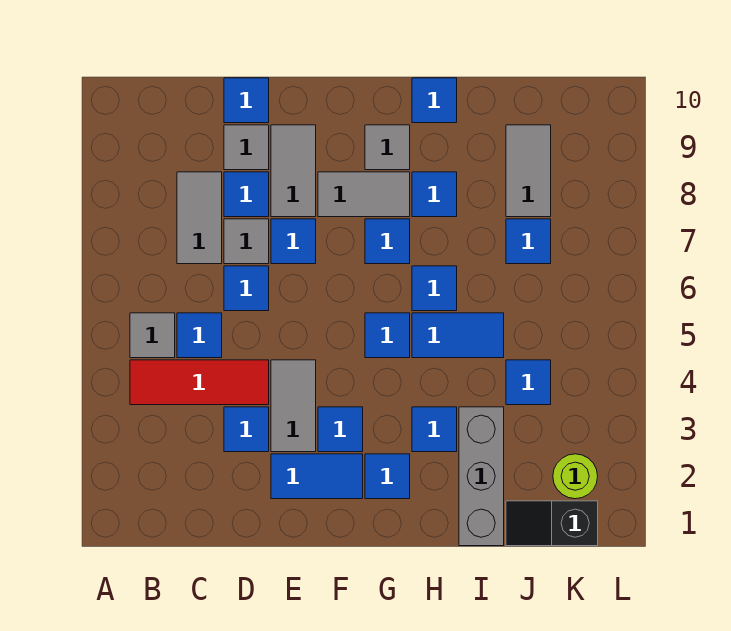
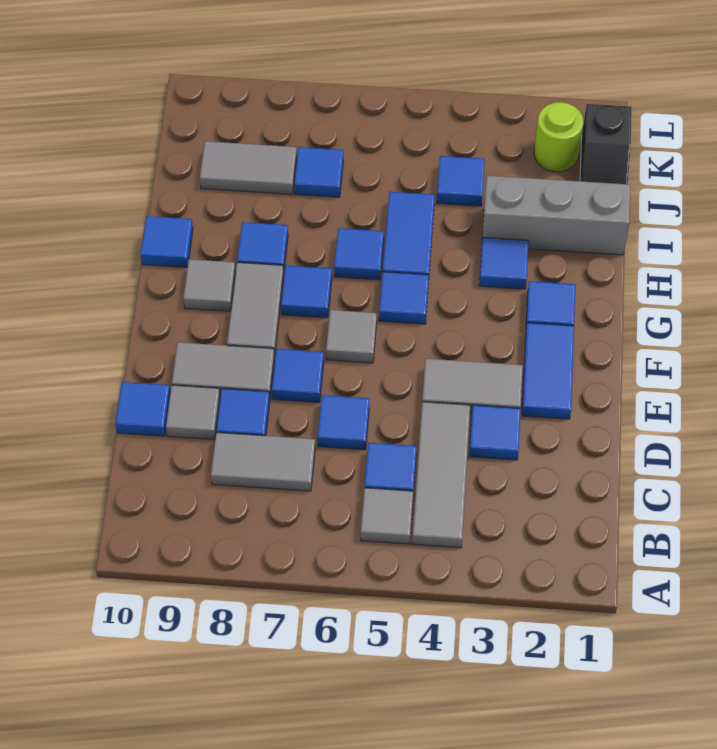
red 1x3 tile [130,360,269,405] -> grey 1x3 tile [412,402,470,548]
grey 1x1 tile [224,219,269,264] -> grey 1x1 tile moved to [326,310,377,363]
blue 1x1 tile [318,407,363,452] -> none

